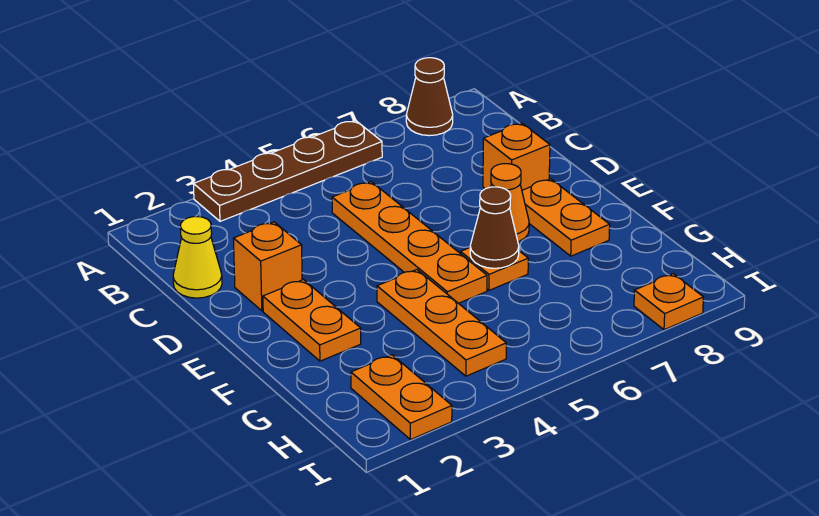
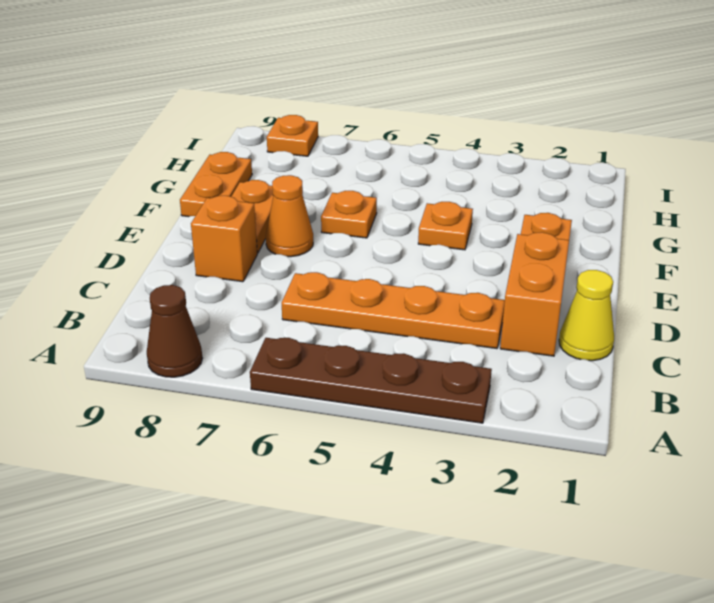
orange 1x4 plate [332,182,487,303] -> orange 1x4 plate turned to [282,272,505,349]
orange 1x1 brick [233,222,302,311] -> orange 1x2 brick [500,232,569,356]
orange 1x3 plate [377,270,506,376] -> orange 1x1 plate [418,202,473,250]
brown 1x1 cone [470,187,519,268] -> none
orange 1x2 plate [351,355,452,440] -> orange 1x2 plate moved to [180,152,252,217]

